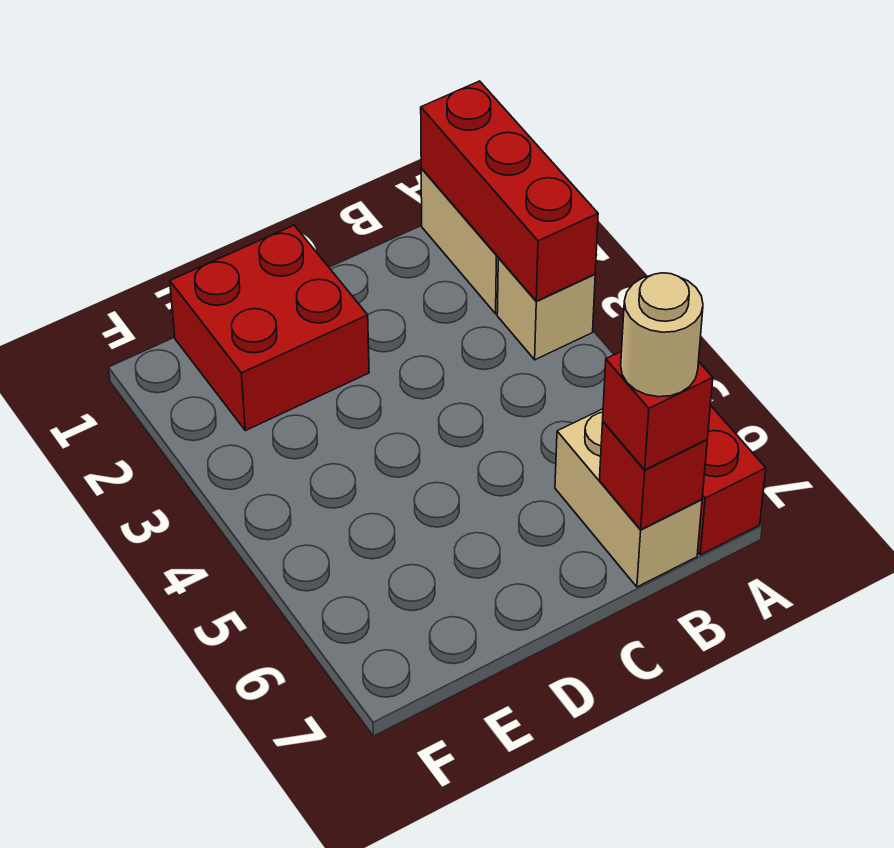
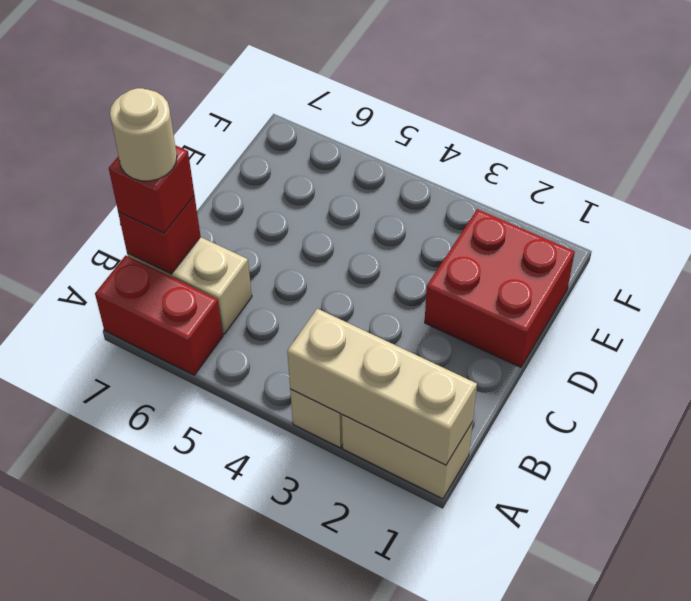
red 1x3 brick [421,81,598,301] -> tan 1x3 brick [287,309,477,465]

